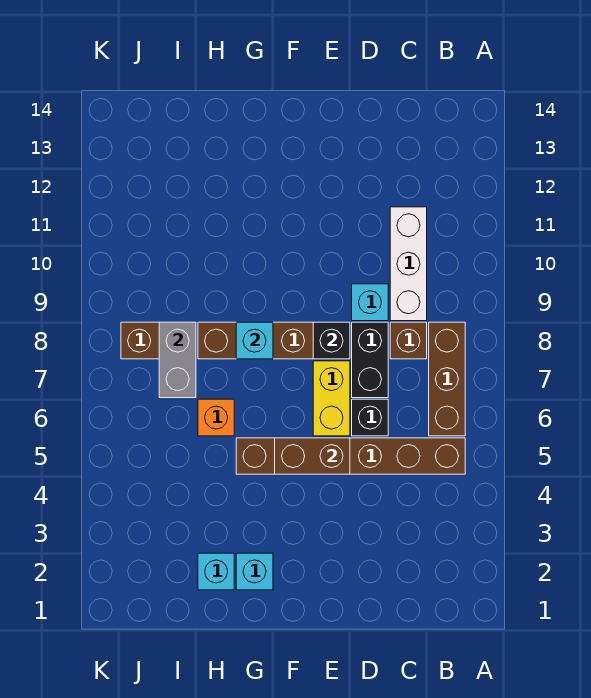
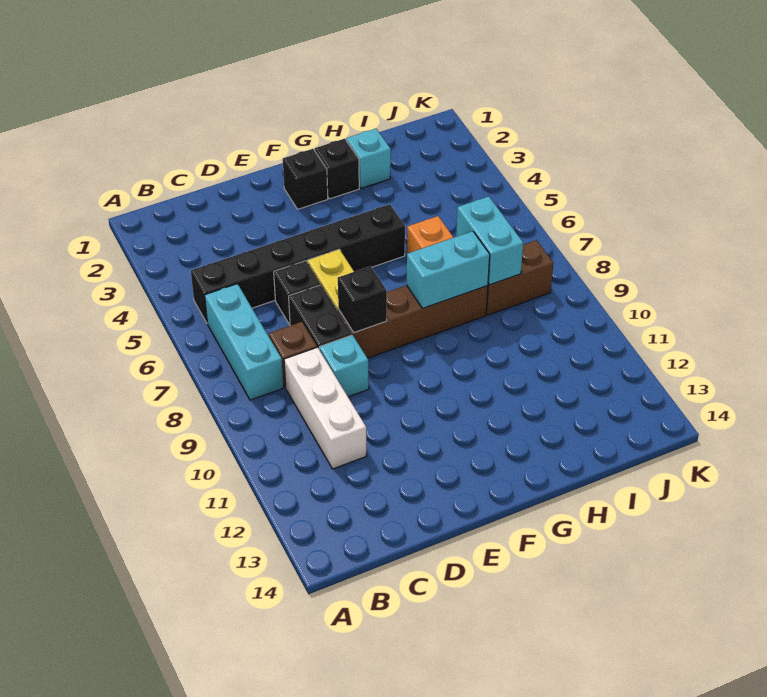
brown 1x6 brick [236,438,465,474] -> black 1x6 brick [191,204,405,323]
brown 1x3 brick [429,322,465,436] -> cyan 1x3 brick [205,284,283,400]
brown 1x2 brick [275,438,350,474] -> none
none -> black 1x1 brick [283,149,328,209]
cyan 1x1 brick [236,553,273,590] -> black 1x1 brick [315,139,359,199]
cyan 1x1 brick [236,322,273,359] -> cyan 1x2 brick [407,231,490,308]
grey 1x2 brick [159,322,196,398] -> cyan 1x2 brick [456,196,523,285]

